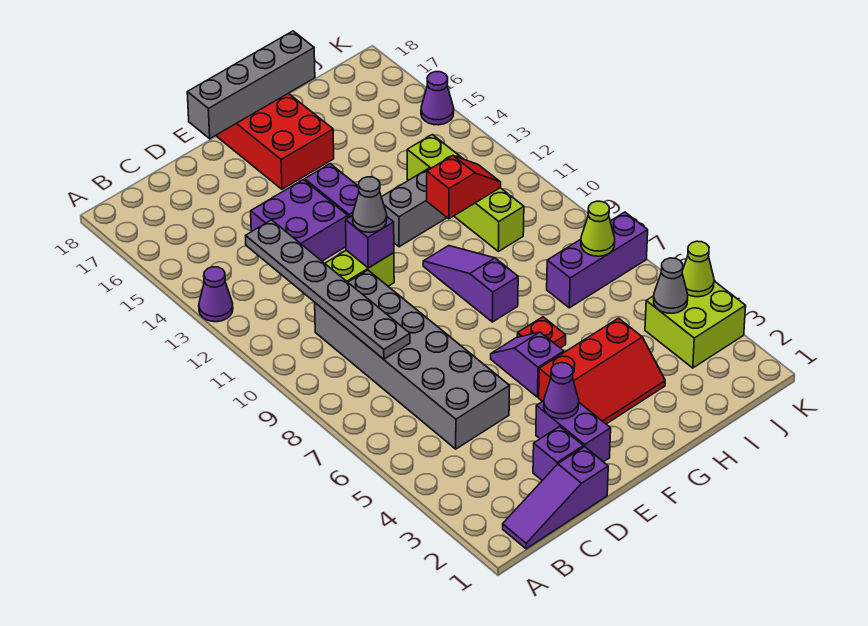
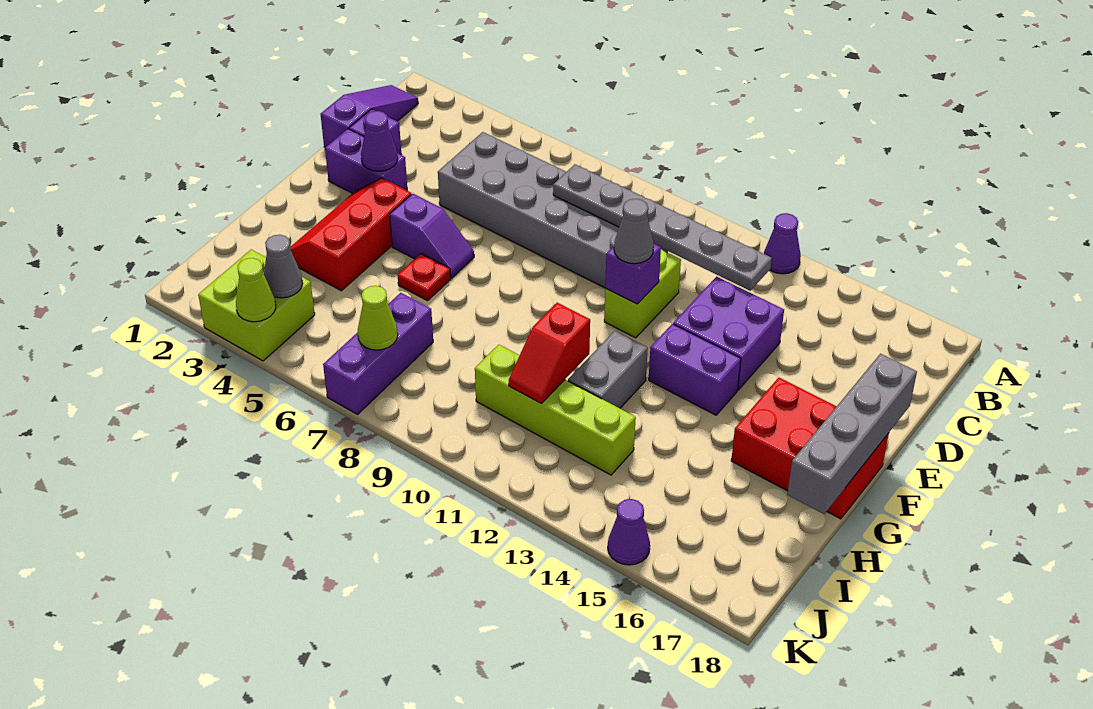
purple 1x3 slope [423,246,518,322] -> none

